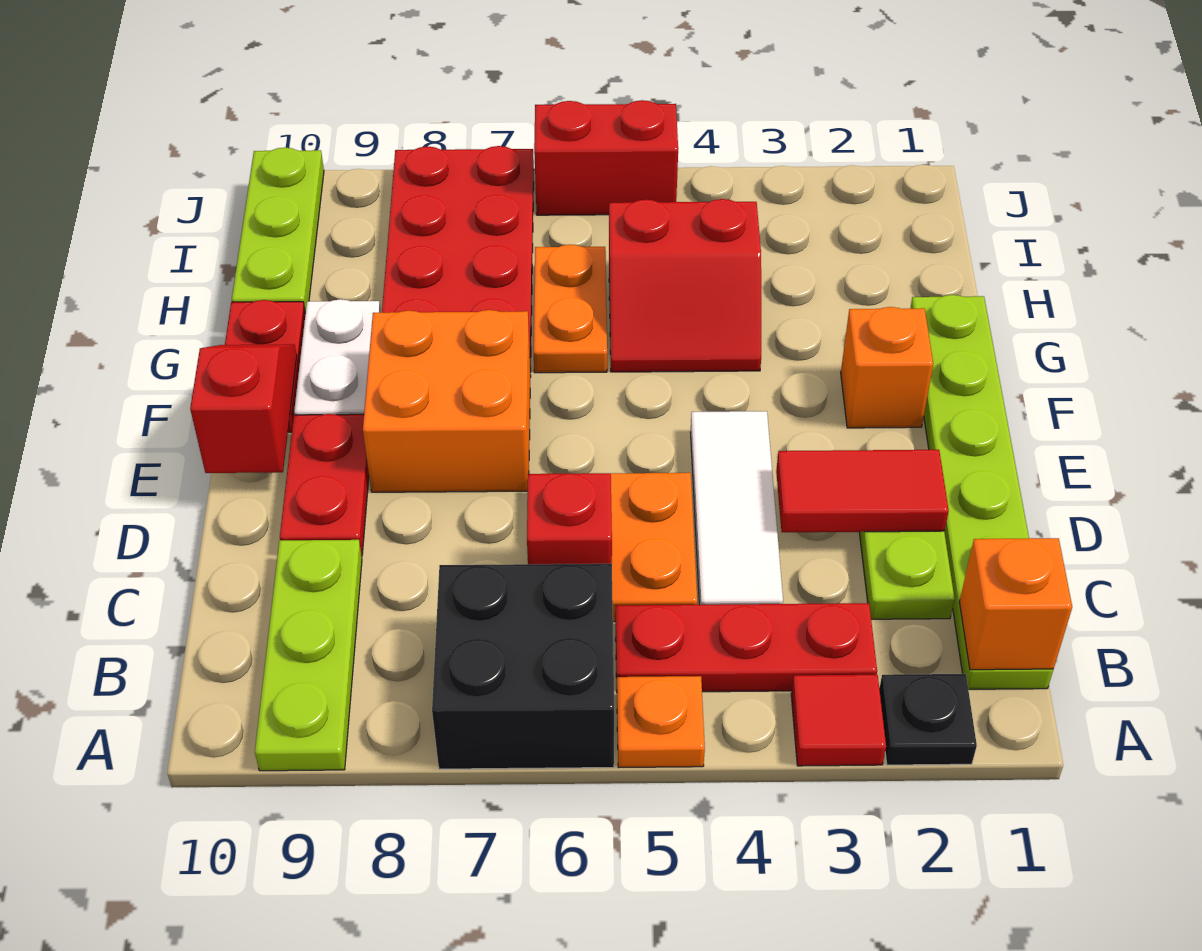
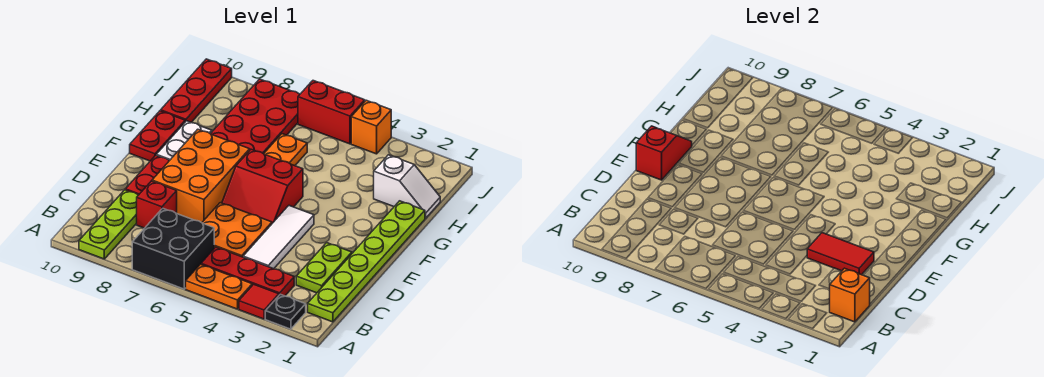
orange 1x1 plate [617,676,705,768] -> orange 1x2 plate [186,264,252,309]
red 1x1 brick [527,473,612,564] -> red 1x1 brick moved to [137,181,177,228]
orange 2x2 brick [363,310,531,492] -> orange 2x3 brick [152,129,250,223]
orange 1x1 brick [841,307,933,428] -> orange 1x1 brick moved to [351,100,391,154]
red 2x2 slope [609,199,761,372] -> red 2x2 slope moved to [222,149,303,223]
none -> white 1x2 slope [374,155,440,218]
lime 1x3 plate [232,147,324,314] -> red 1x3 plate [161,59,232,122]

